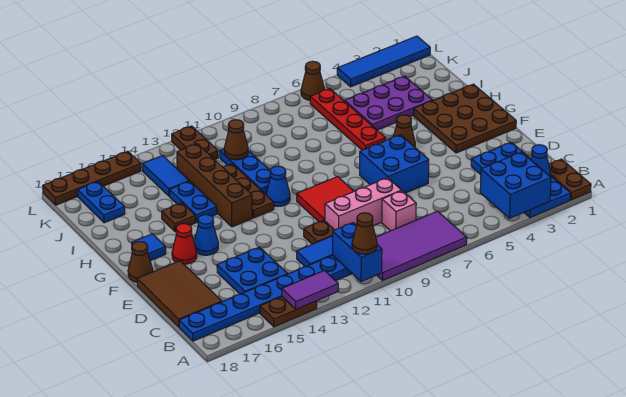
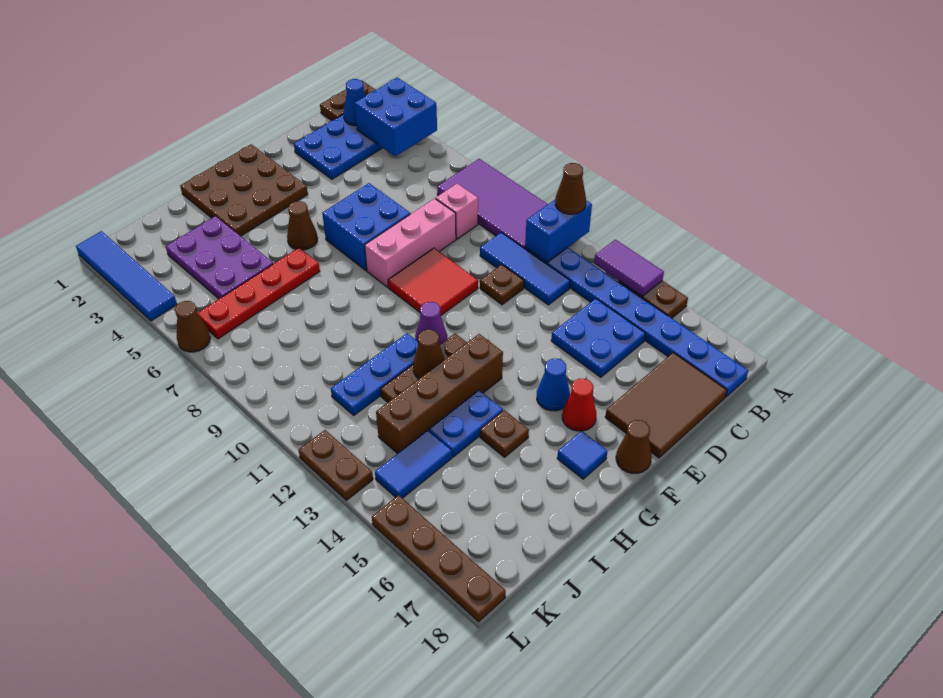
pink 1x3 brick [325,178,402,230] -> pink 1x3 brick turned to [365,198,456,287]
blue 1x1 cone [266,166,290,206] -> purple 1x1 cone [415,302,447,345]
brown 1x1 cone [224,120,248,160] -> brown 1x1 cone moved to [413,330,445,379]
blue 1x2 plate [78,181,125,223] -> none
brown 1x2 plate [172,126,218,160] -> brown 1x2 plate turned to [299,430,373,500]

